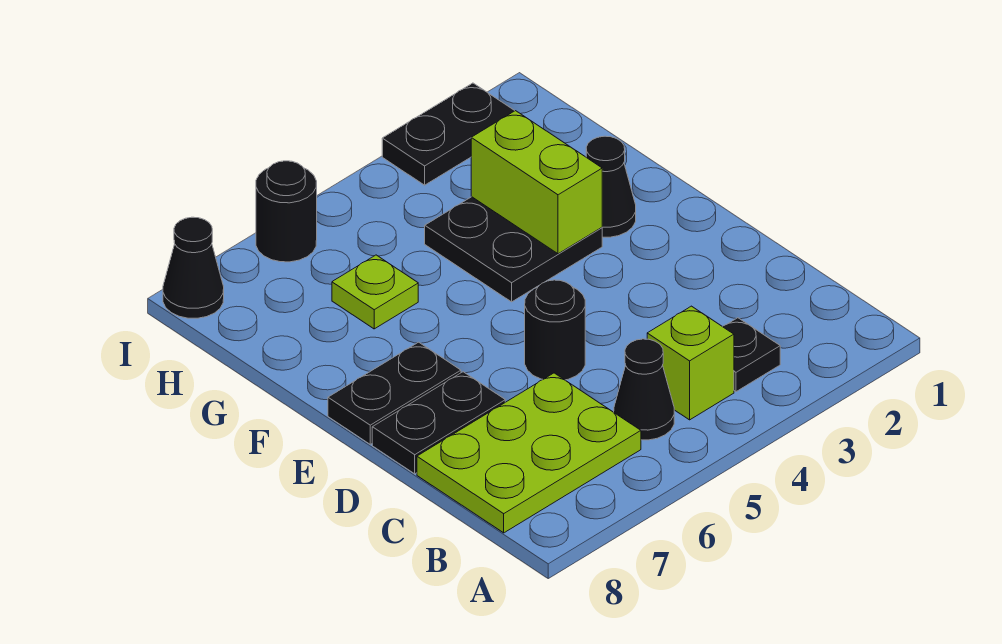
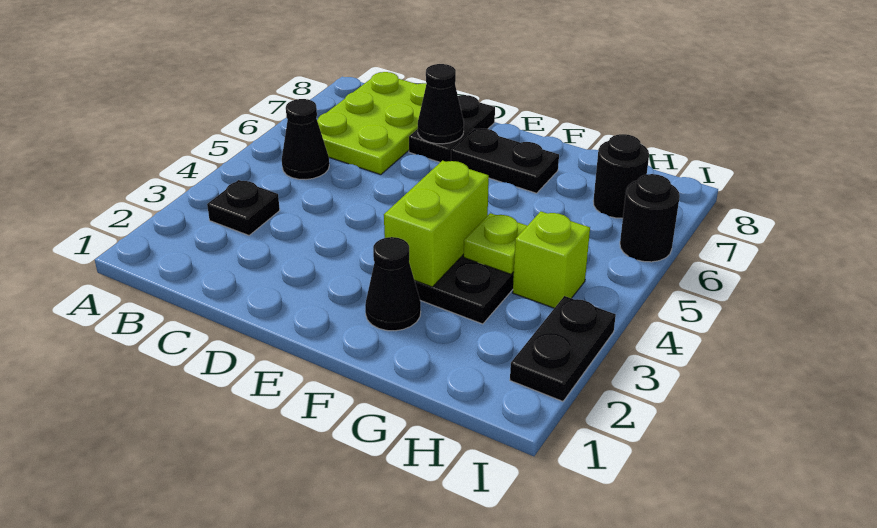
lime 1x1 brick [647,306,734,420] -> lime 1x1 brick moved to [513,211,590,308]
black 1x1 round brick [525,280,585,380] -> black 1x1 round brick moved to [593,134,649,218]
black 1x2 plate [328,342,461,444] -> black 1x2 plate turned to [451,129,559,193]
lime 1x2 brick [471,111,602,254] -> lime 1x2 brick turned to [384,161,489,287]
lime 1x1 plate [332,255,418,329] -> lime 1x1 plate moved to [464,213,527,274]
black 1x1 cone [163,217,224,318] -> black 1x1 cone moved to [418,64,464,144]

